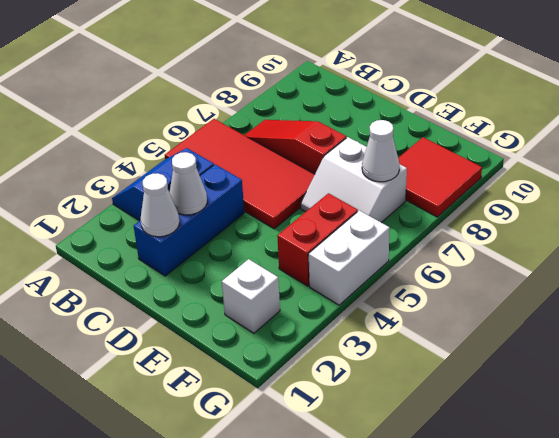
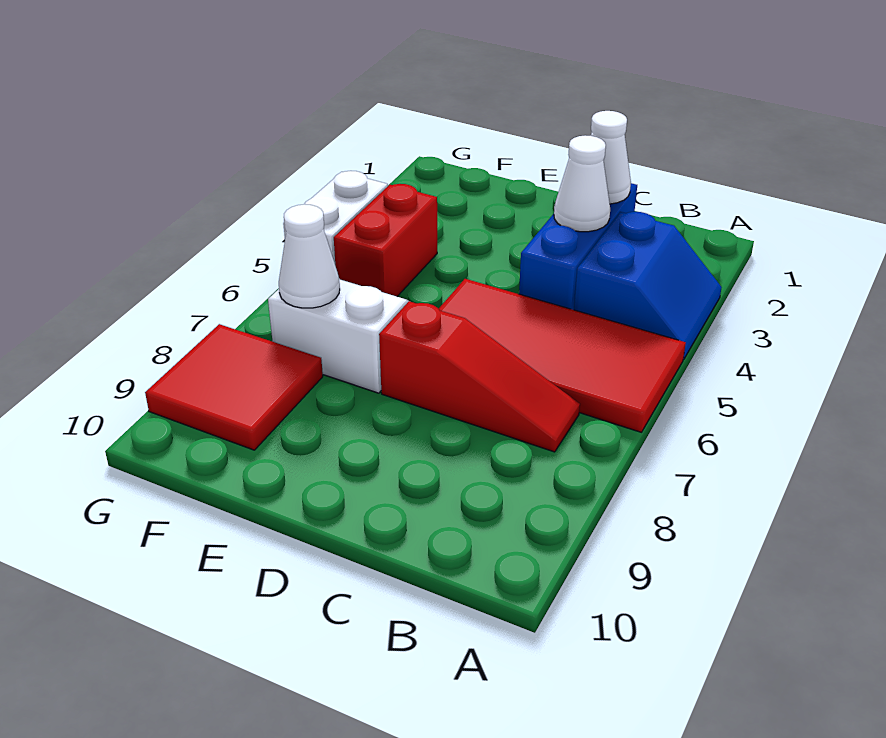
white 1x1 brick [222,259,280,333] -> none

